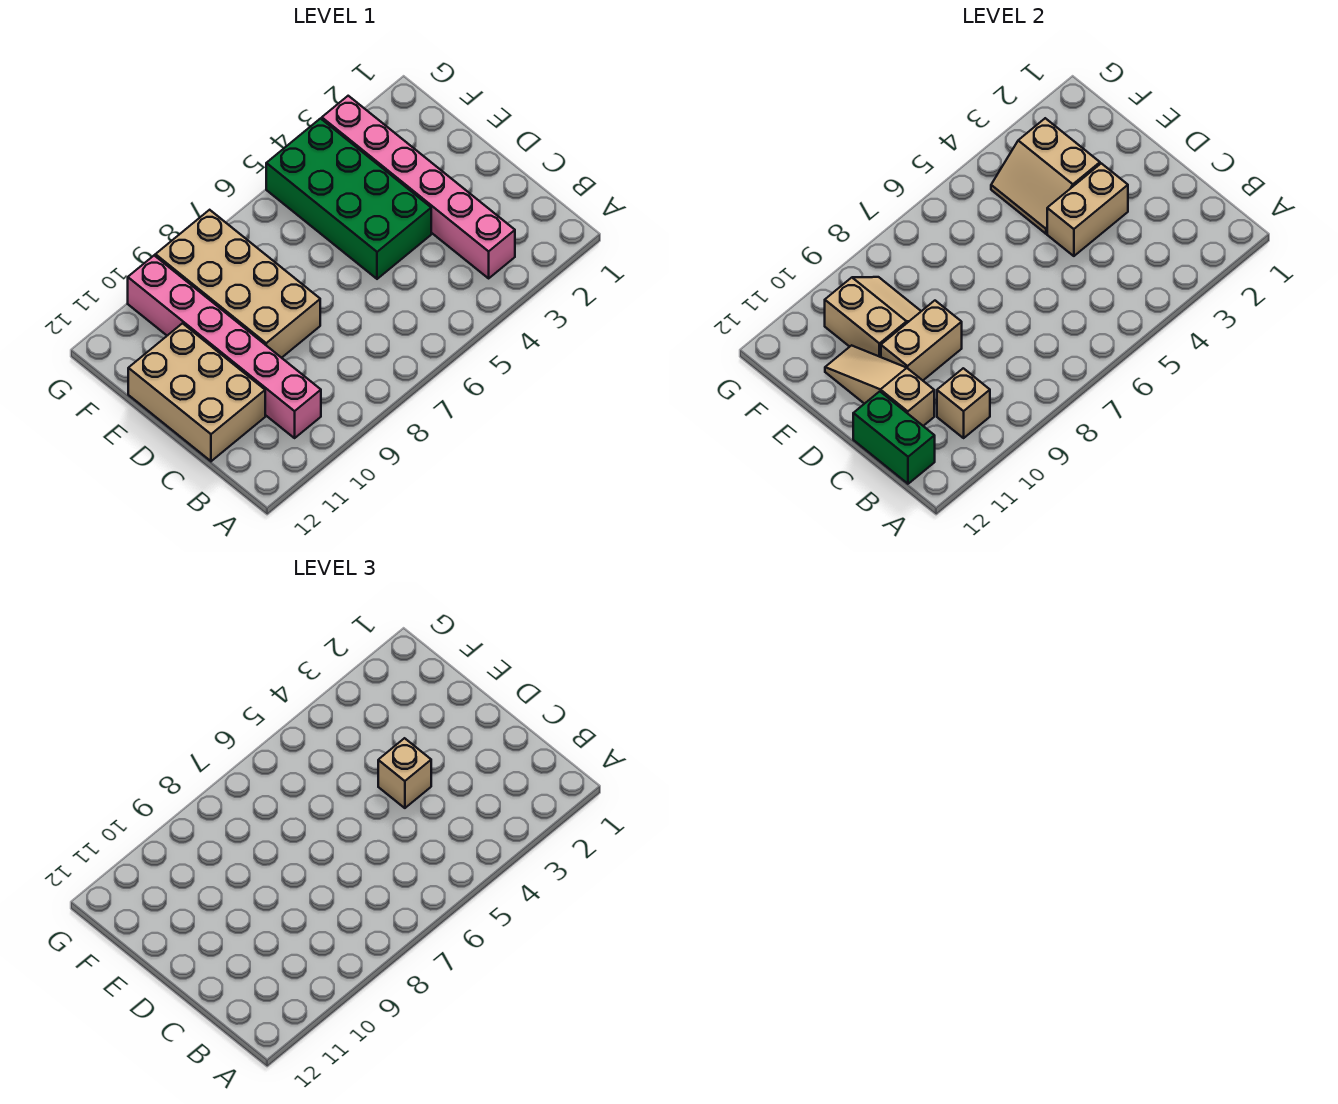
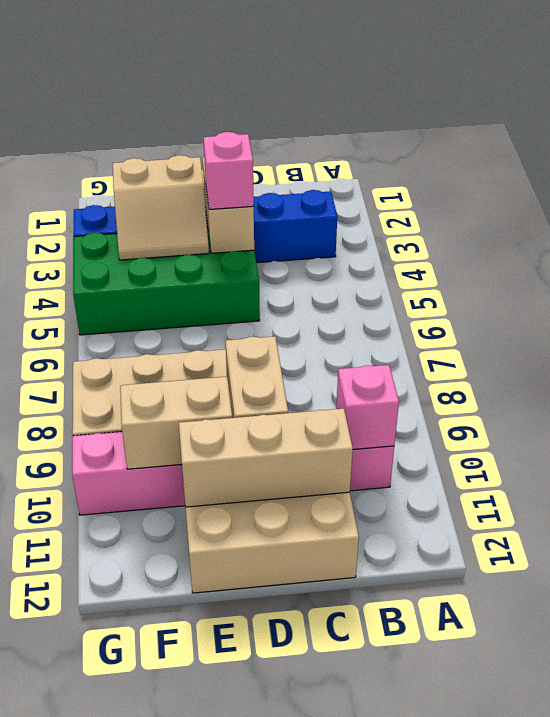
pink 1x6 brick [322,96,515,278] -> blue 1x6 brick [74,190,337,263]
tan 1x1 brick [937,368,990,438] -> pink 1x1 brick [336,365,399,449]
green 1x2 brick [853,391,935,484] -> none
tan 1x3 slope [825,345,934,426] -> tan 1x3 brick [179,409,353,507]
tan 1x1 brick [378,738,431,808] -> pink 1x1 brick [203,132,254,210]

